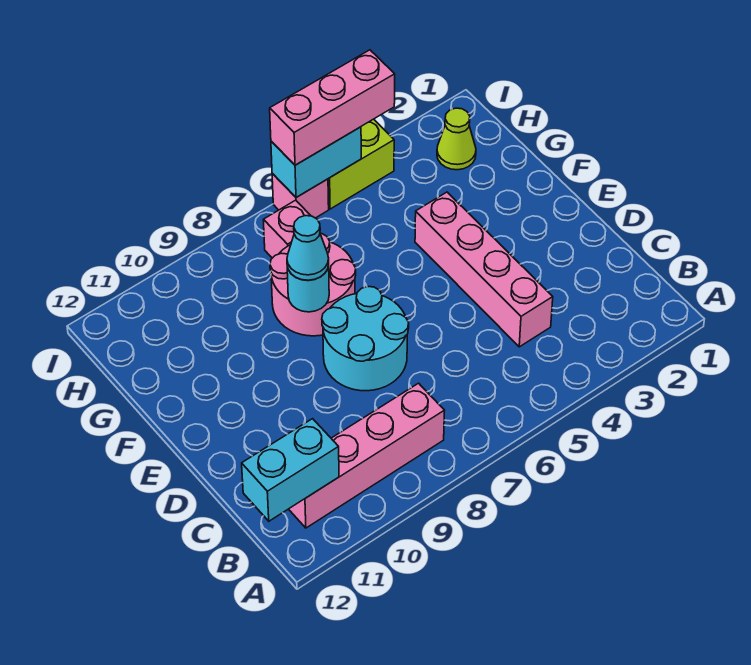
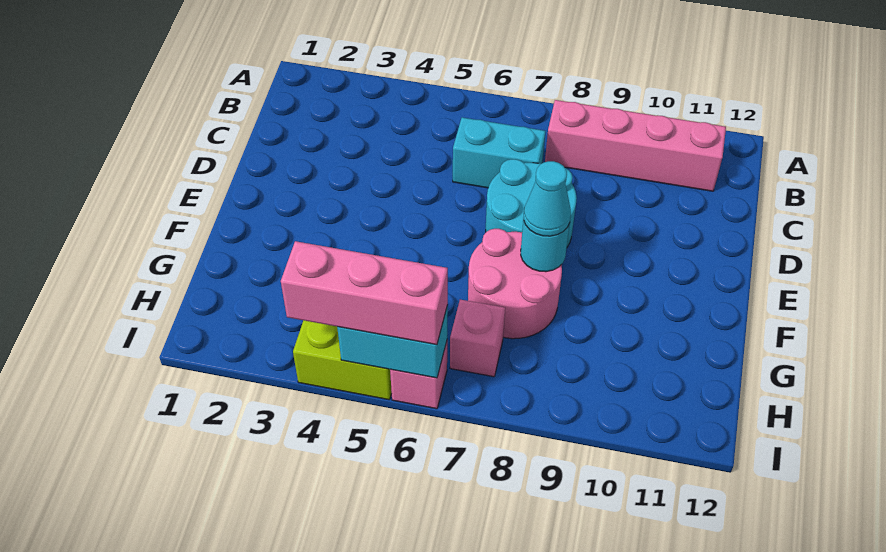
cyan 1x2 brick [242,419,339,521] -> cyan 1x2 brick moved to [453,117,546,188]
pink 1x4 brick [415,192,553,347] -> none
lime 1x1 cone [437,108,476,170] -> none

